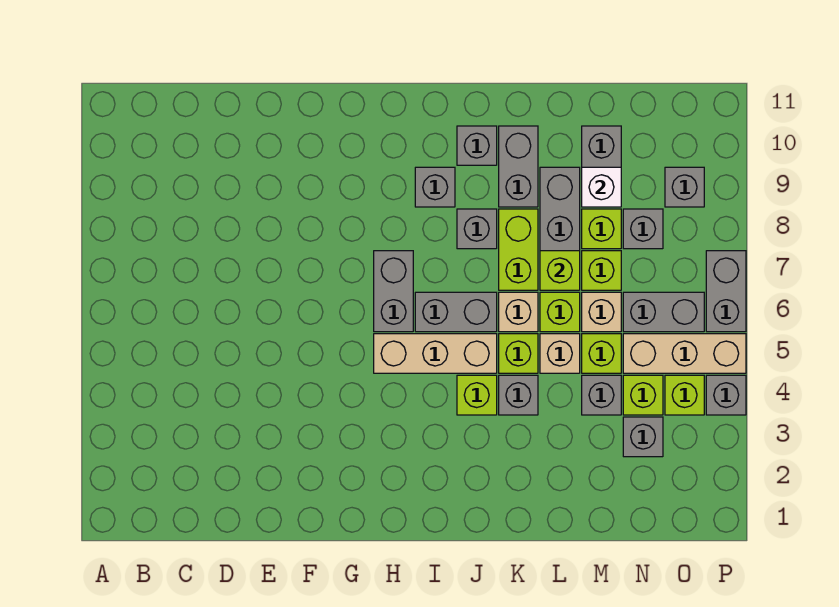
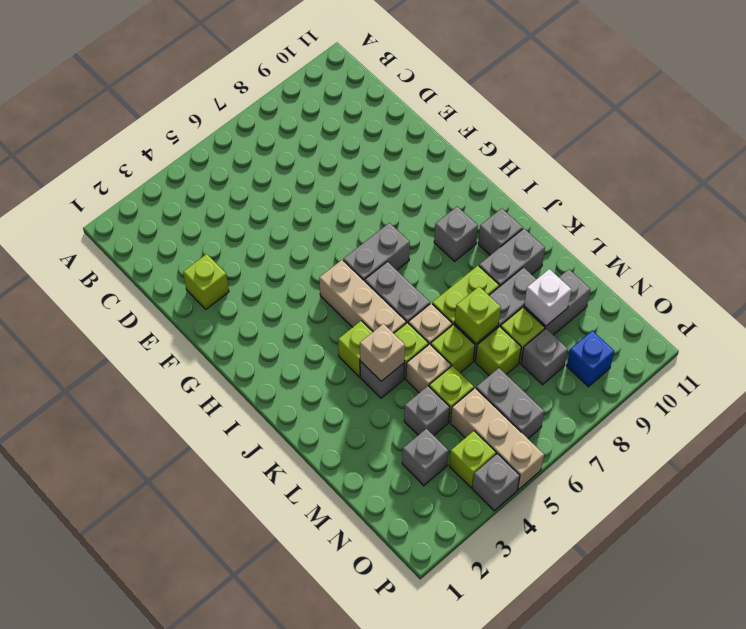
grey 1x1 brick [457,209,497,249] -> none
tan 1x1 brick [582,292,621,332] -> tan 1x1 brick moved to [360,324,405,381]
lime 1x1 brick [623,375,663,415] -> lime 1x1 brick moved to [183,254,229,309]
grey 1x1 brick [665,167,704,207] -> blue 1x1 brick [567,331,614,387]
grey 1x2 brick [706,251,746,332] -> none

